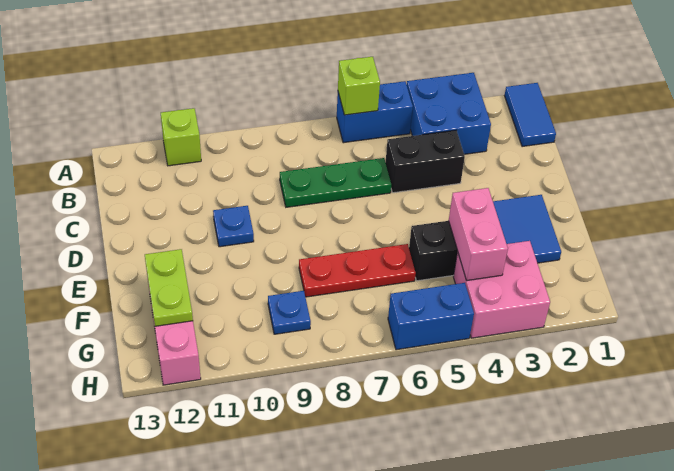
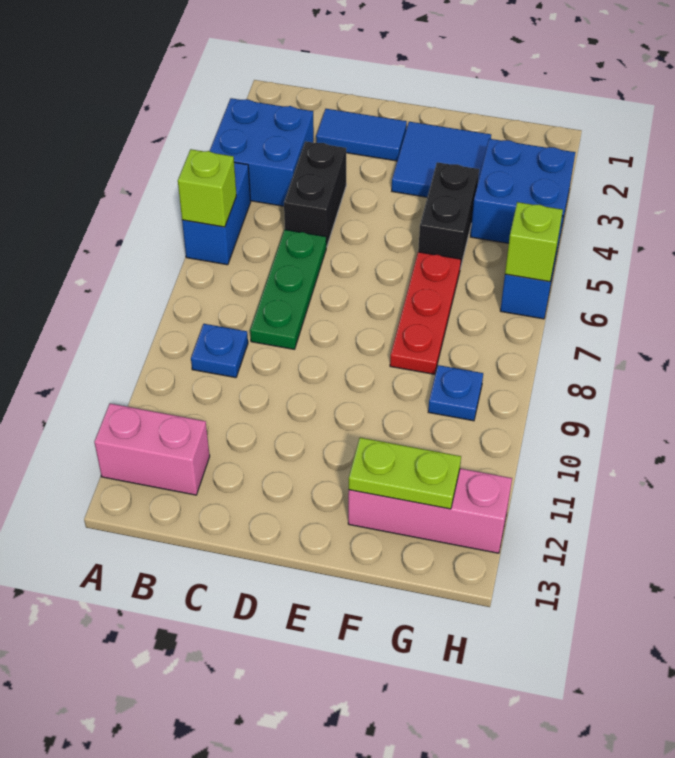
blue 1x2 tile [505,83,556,147] -> blue 1x2 tile moved to [316,109,407,161]
lime 1x1 brick [161,108,201,166] -> lime 1x1 brick moved to [505,202,563,282]
blue 1x1 plate [213,206,254,247] -> blue 1x1 plate moved to [191,324,248,378]
pink 1x2 brick [448,188,508,281] -> pink 1x2 brick moved to [94,403,210,495]
pink 2x2 brick [453,241,550,338] -> blue 2x2 brick [470,139,575,246]

